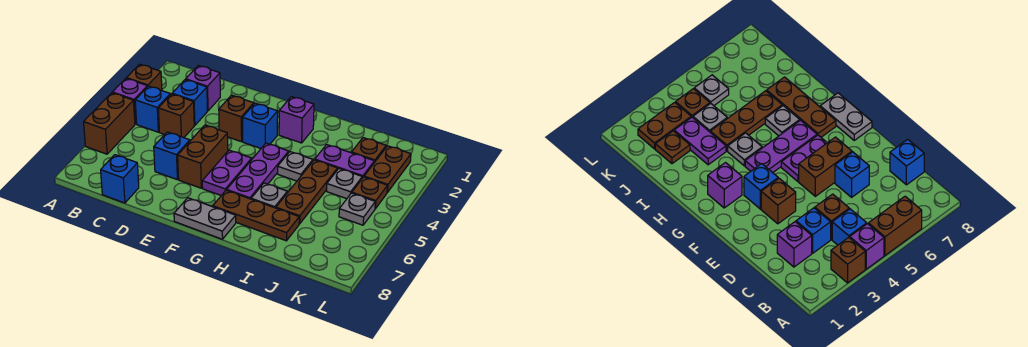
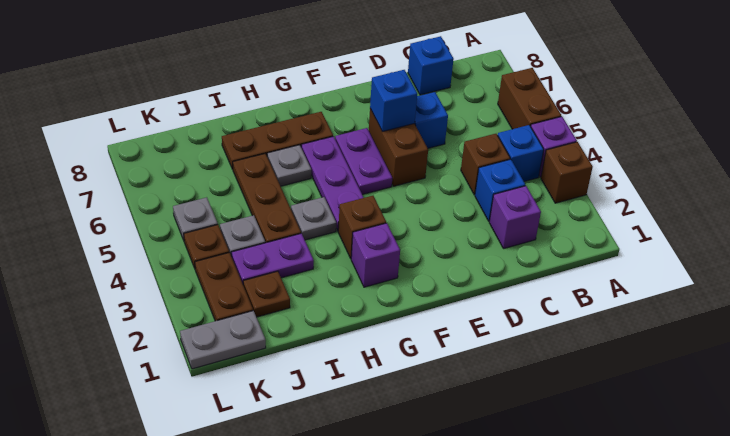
brown 1x1 brick [219,95,254,142] -> brown 1x1 brick moved to [338,196,386,258]
blue 1x1 brick [243,103,278,148] -> blue 1x1 brick moved to [370,70,417,132]
grey 1x2 plate [174,198,236,239] -> grey 1x2 plate moved to [180,311,266,369]

